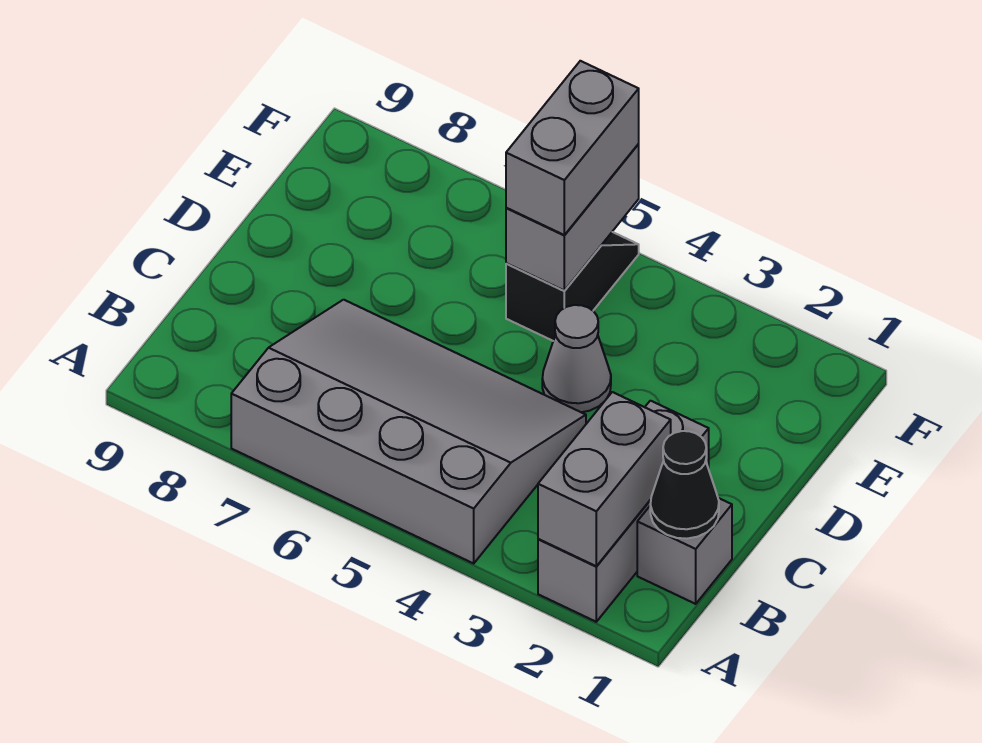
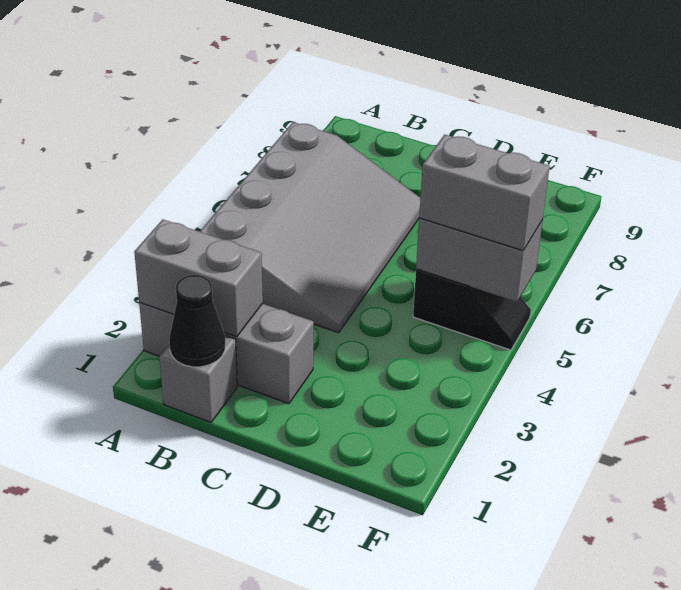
grey 1x1 cone [542,305,611,412] -> none

